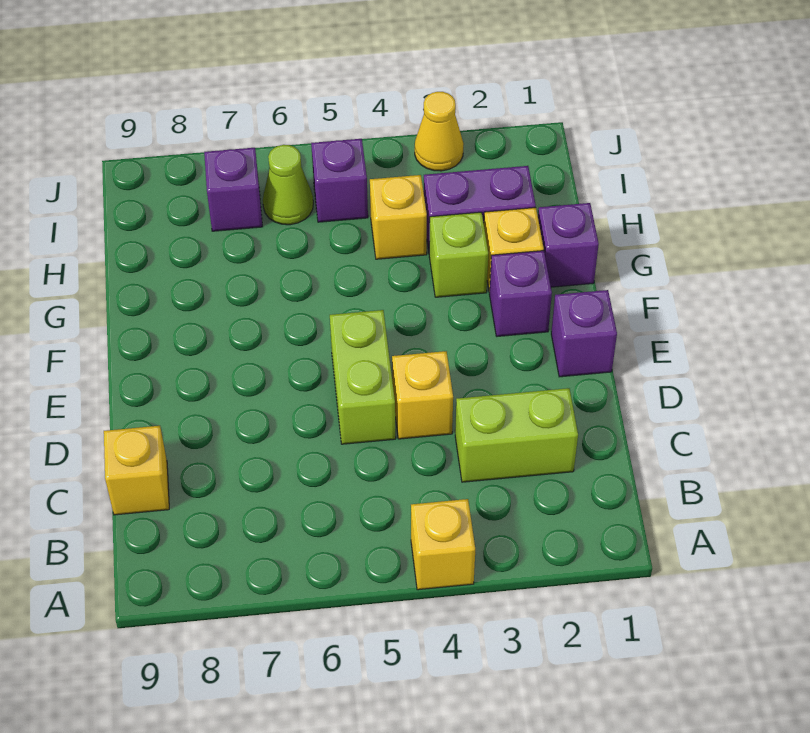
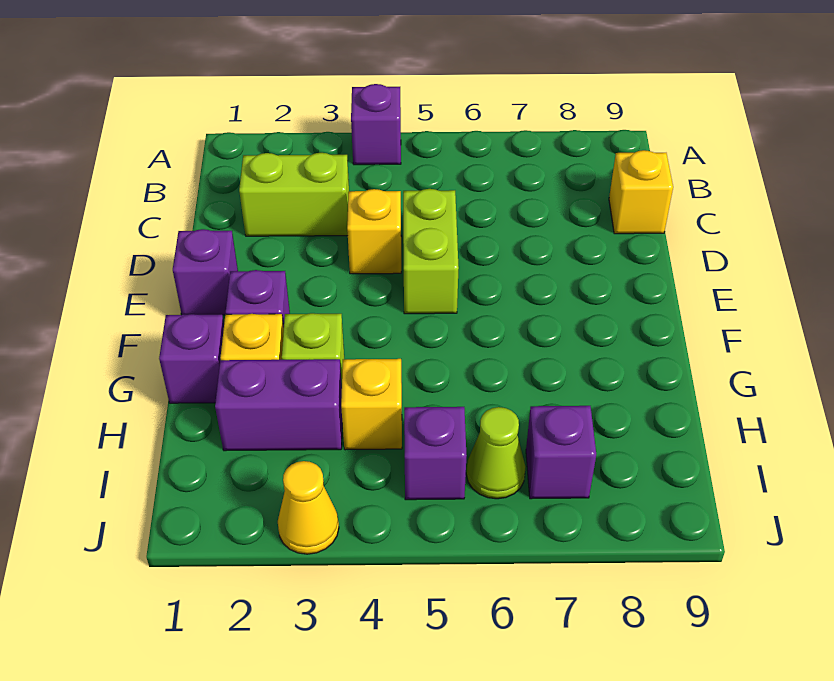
yellow 1x1 brick [411,499,475,590] -> purple 1x1 brick [351,84,401,165]

